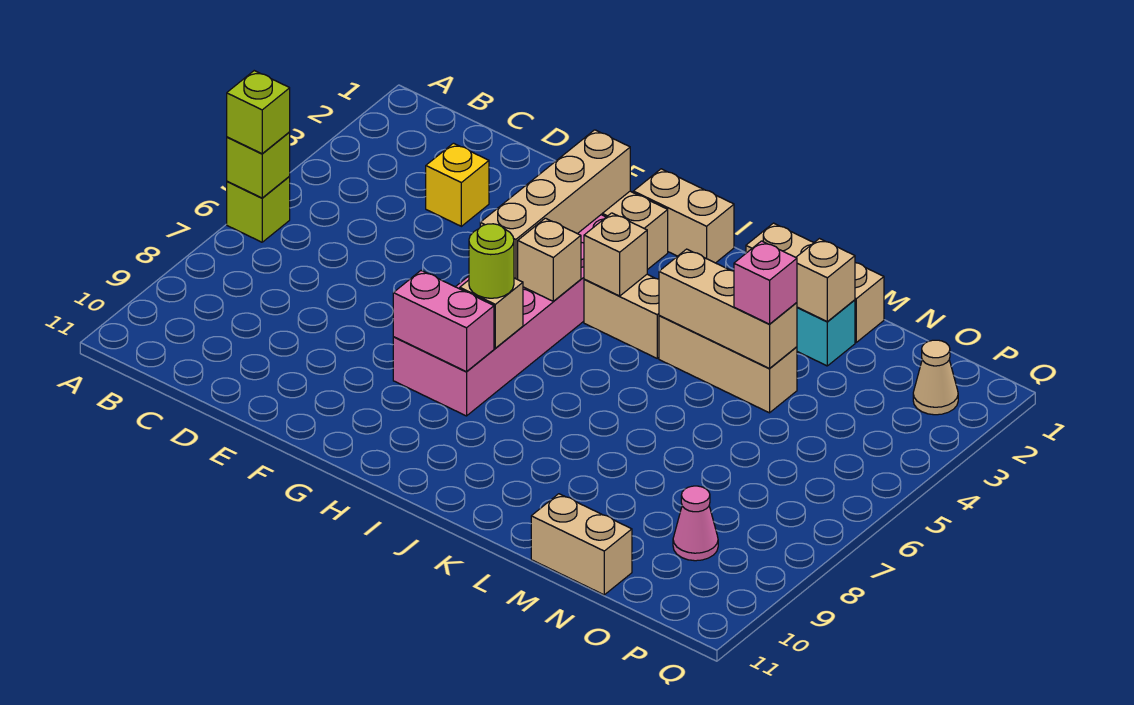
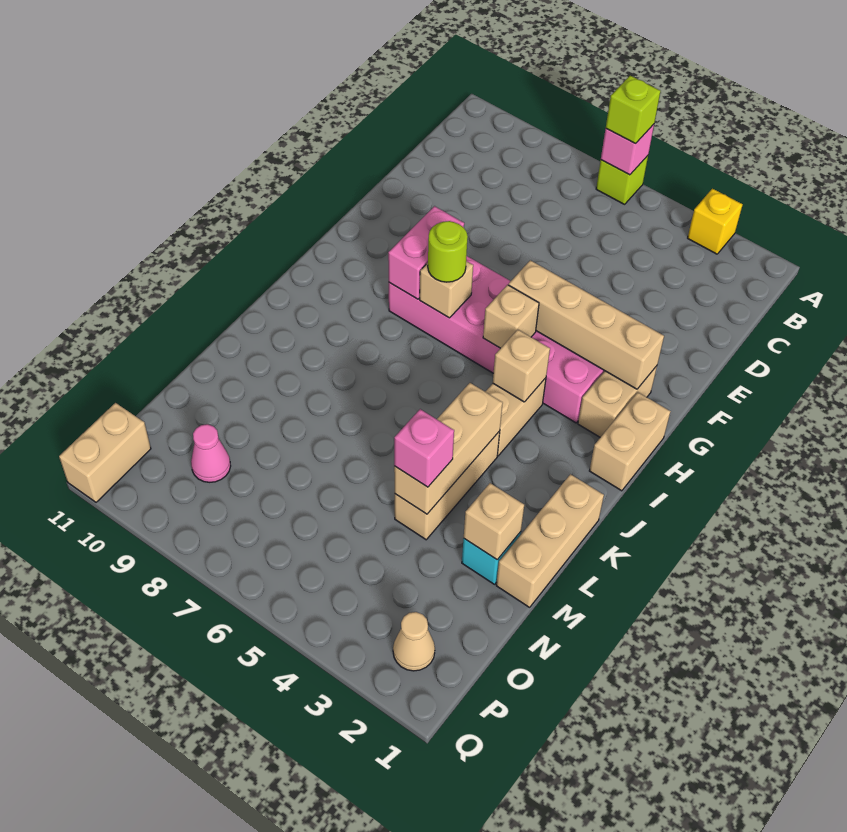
lime 1x1 brick [227,132,290,198] -> pink 1x1 brick [601,124,654,175]
yellow 1x1 brick [426,143,489,226] -> yellow 1x1 brick moved to [688,189,743,254]
tan 1x2 brick [531,494,632,595] -> tan 1x2 brick moved to [59,403,151,502]

